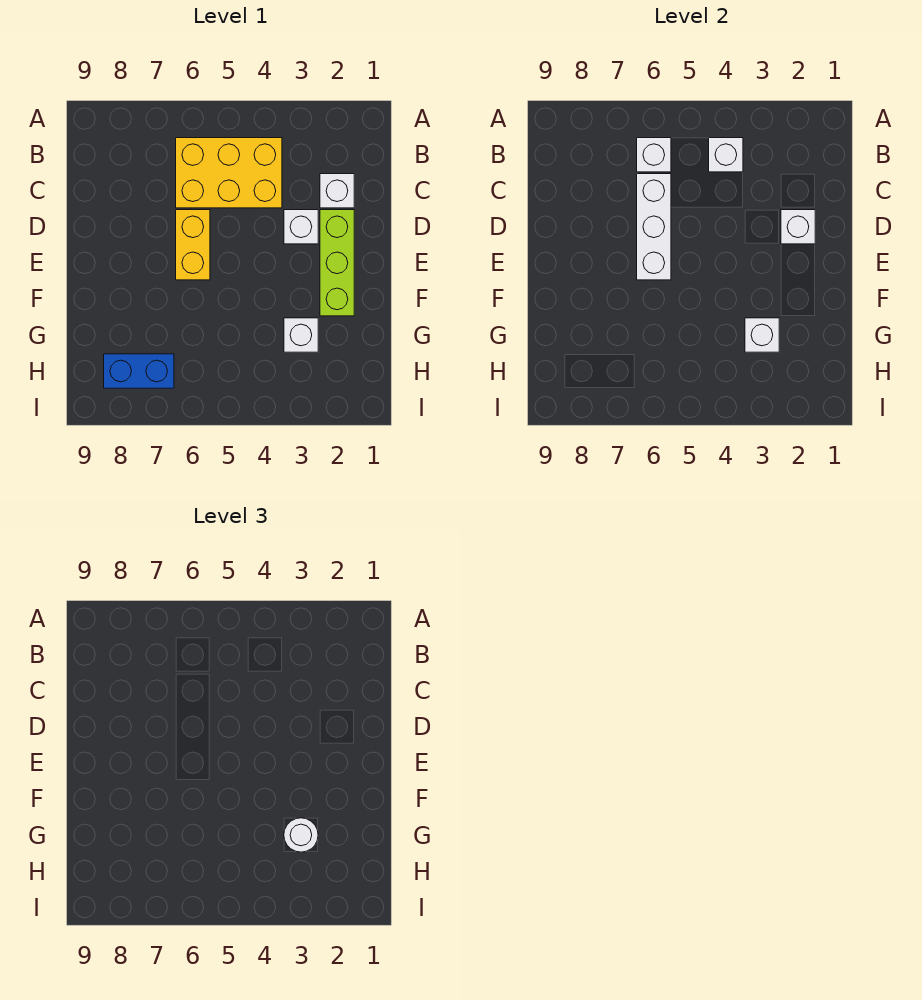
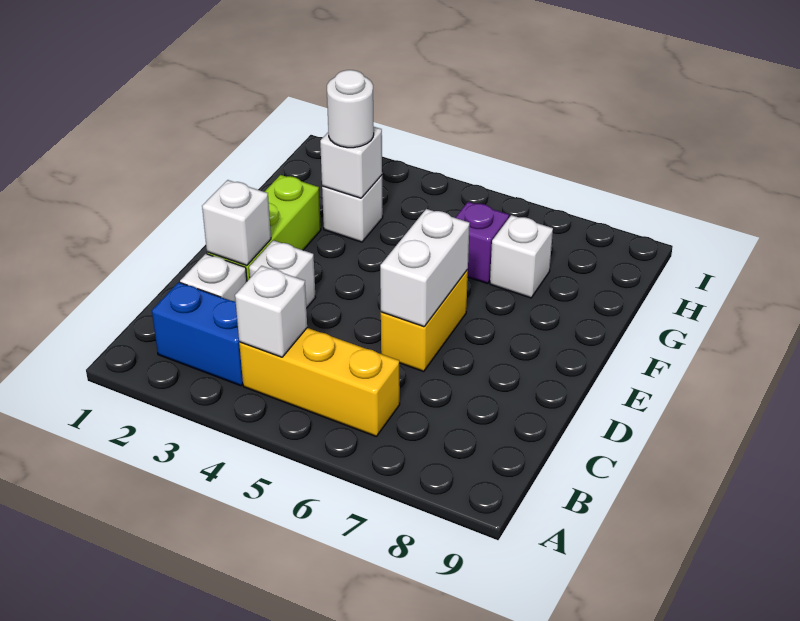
yellow 2x3 brick [176,138,282,208] -> yellow 1x3 brick [239,328,400,436]
white 1x1 brick [637,138,671,172] -> white 1x1 brick moved to [490,215,553,298]
white 1x3 brick [637,174,671,280] -> white 1x2 brick [380,209,470,327]
none -> purple 1x1 brick [455,202,509,284]
blue 1x2 brick [104,354,174,388] -> blue 1x2 brick moved to [152,282,243,386]

